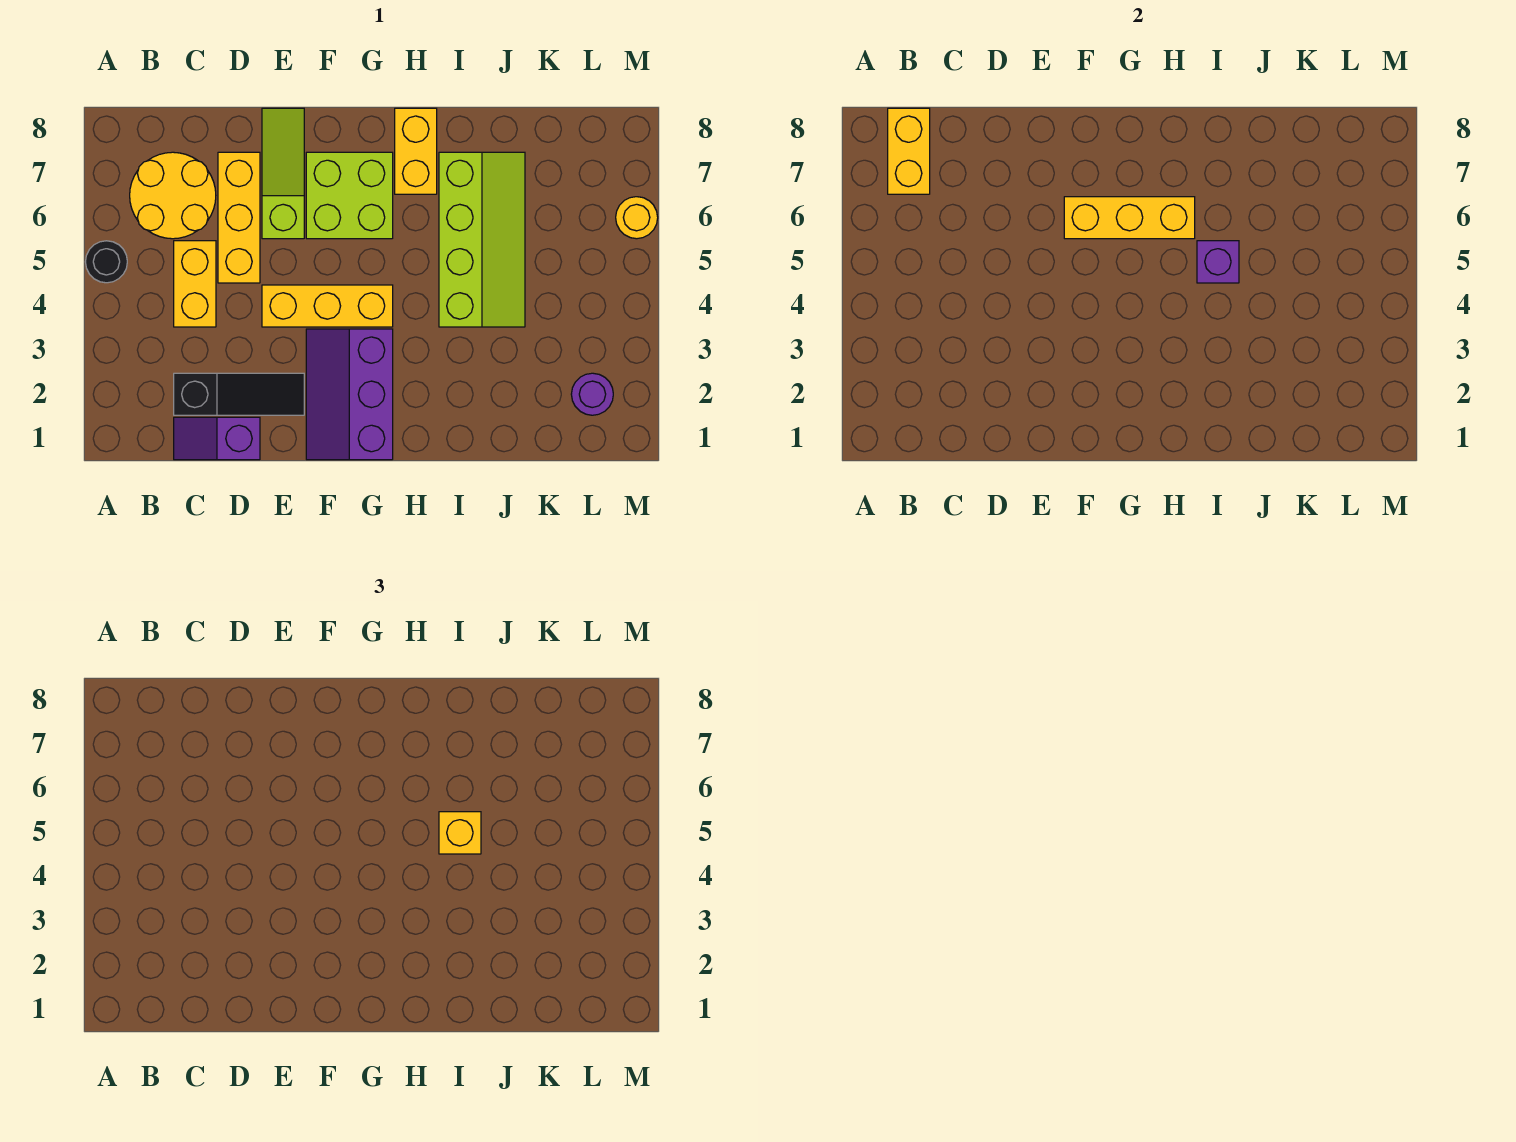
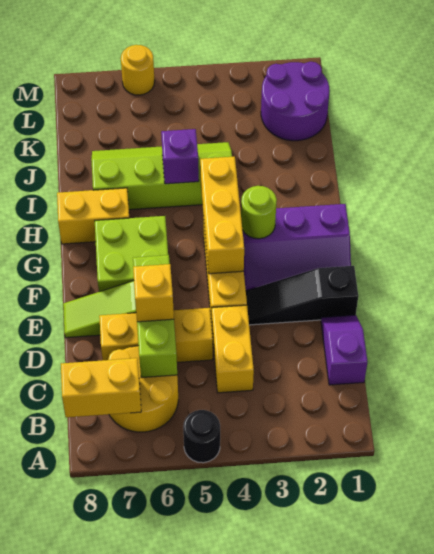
purple 1x2 slope [174,417,260,460] -> purple 1x2 slope turned to [321,315,368,385]
black 1x3 slope [174,373,304,415] -> black 1x3 slope turned to [246,266,358,325]
yellow 1x2 brick [174,241,216,327] -> yellow 1x2 brick turned to [212,305,254,393]
none -> lime 1x3 brick [133,255,177,378]
yellow 1x3 brick [1064,197,1195,239] -> yellow 1x3 brick moved to [200,157,244,274]
none -> lime 1x1 round brick [241,186,277,239]
yellow 1x1 brick [439,812,481,854] -> yellow 1x1 brick moved to [133,264,174,322]
purple 1x1 round brick [571,373,613,415] -> purple 2x2 round brick [261,62,330,141]

